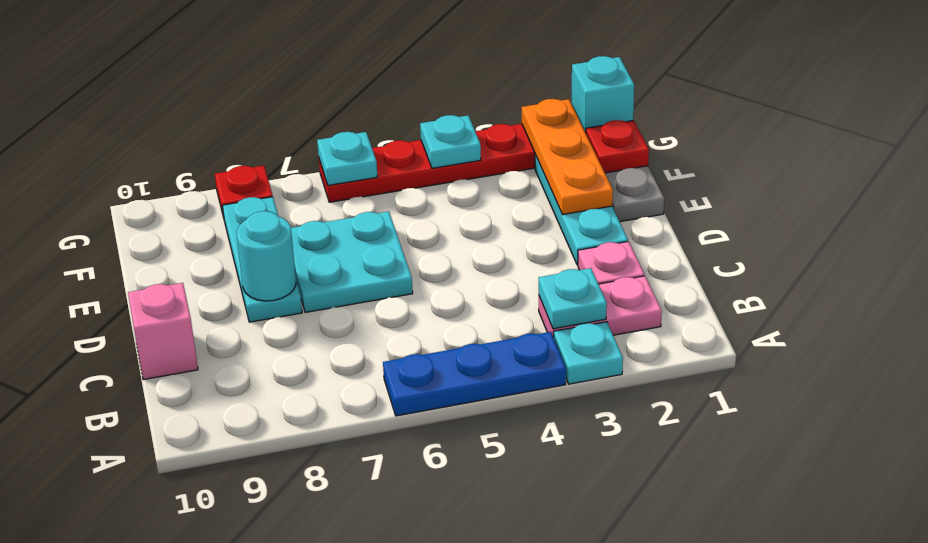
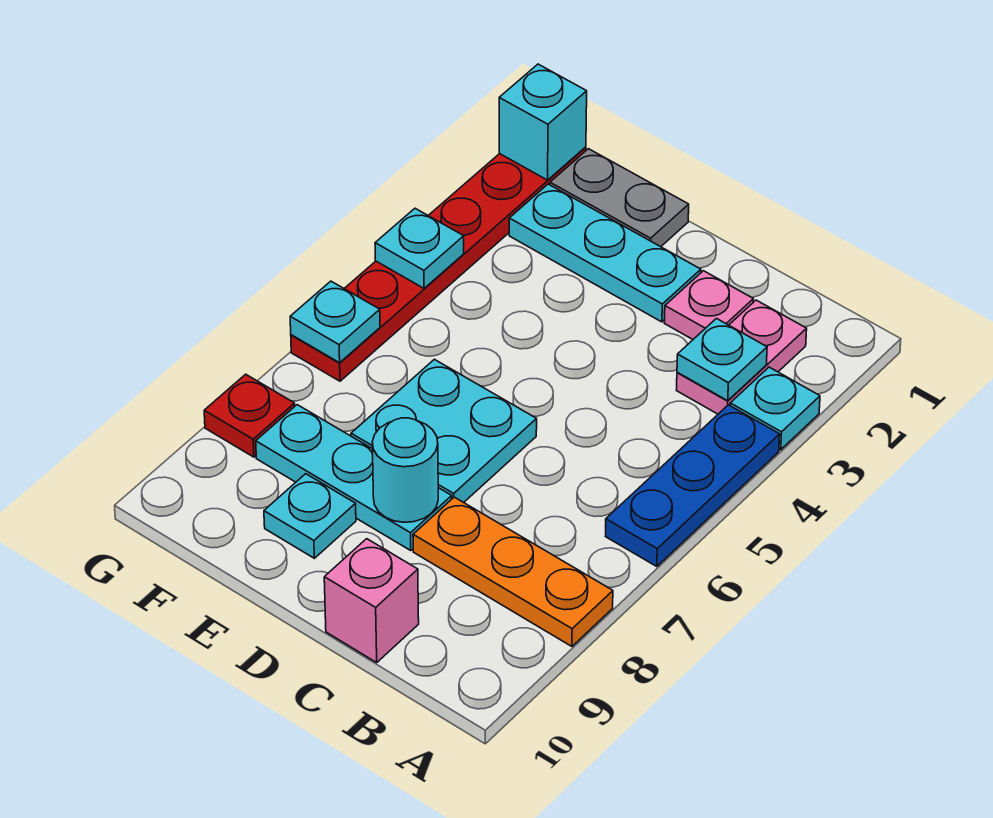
orange 1x3 plate [522,99,613,215] -> orange 1x3 plate moved to [413,497,613,646]
none -> cyan 1x1 plate [264,474,356,558]
red 1x1 plate [586,120,649,173] -> none

